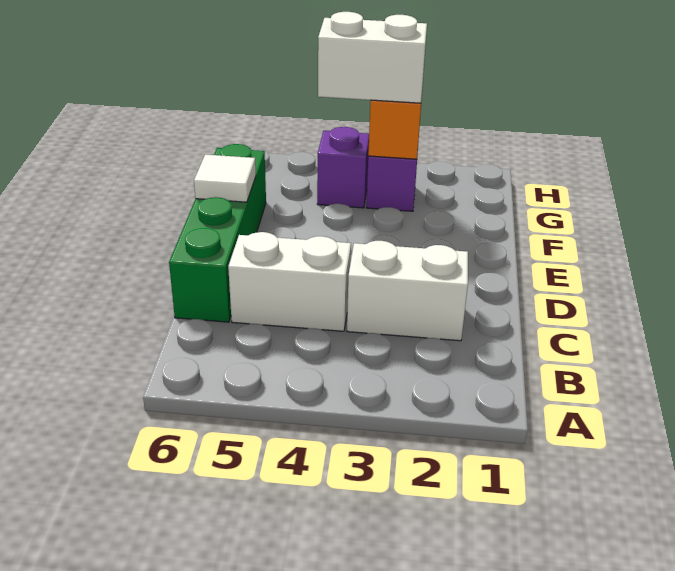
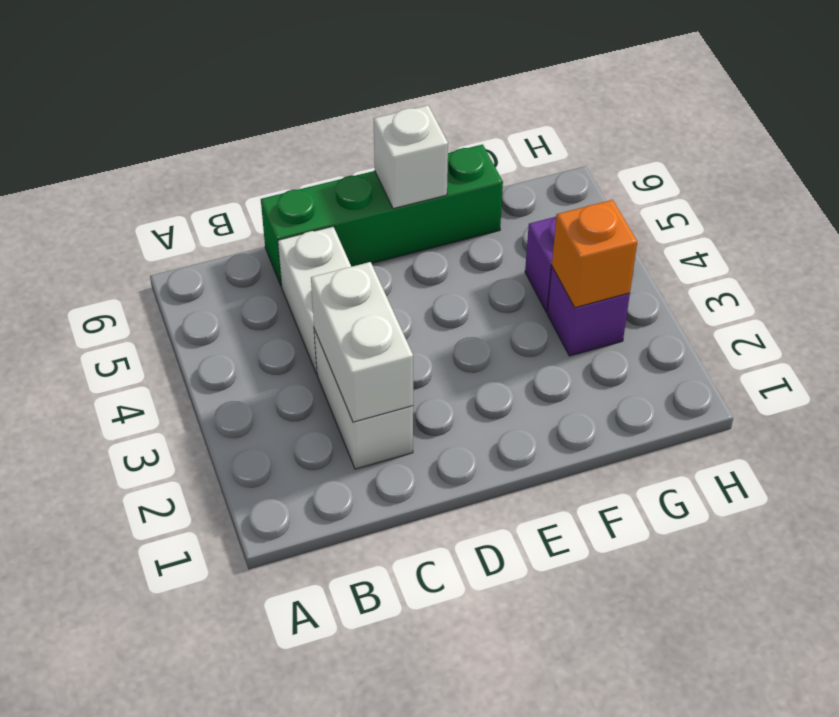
white 1x1 tile [194,154,256,202] -> white 1x1 brick [374,105,448,209]
white 1x2 brick [318,12,427,103] -> white 1x2 brick moved to [311,262,413,422]

